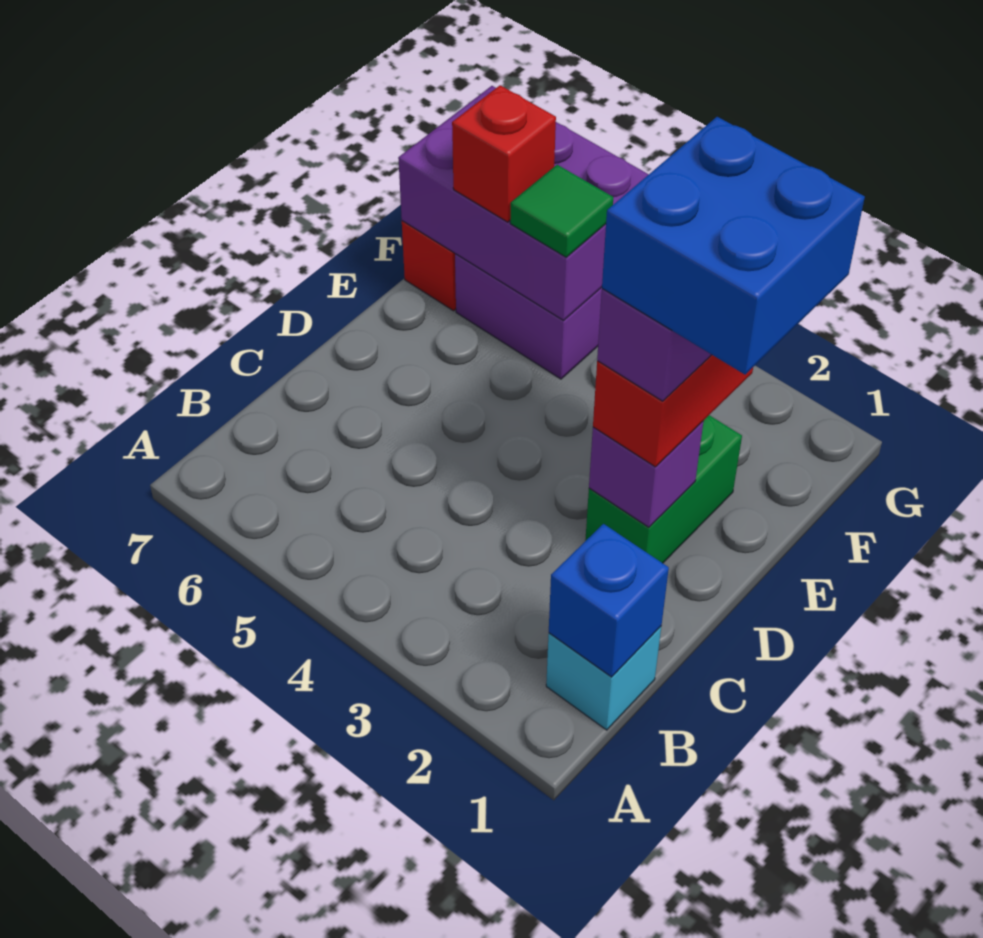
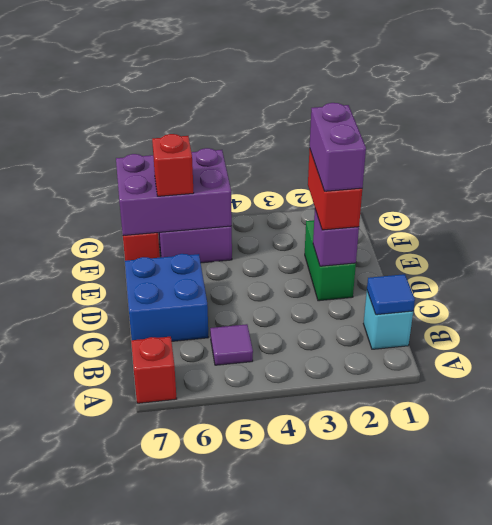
none -> red 1x1 brick [131,337,177,403]
blue 1x1 brick [549,524,669,677] -> blue 1x1 tile [367,274,415,315]
none -> purple 1x1 tile [210,324,253,365]
blue 2x2 brick [602,117,865,375] -> blue 2x2 brick moved to [125,254,208,341]
green 1x1 tile [510,165,613,257] -> none

